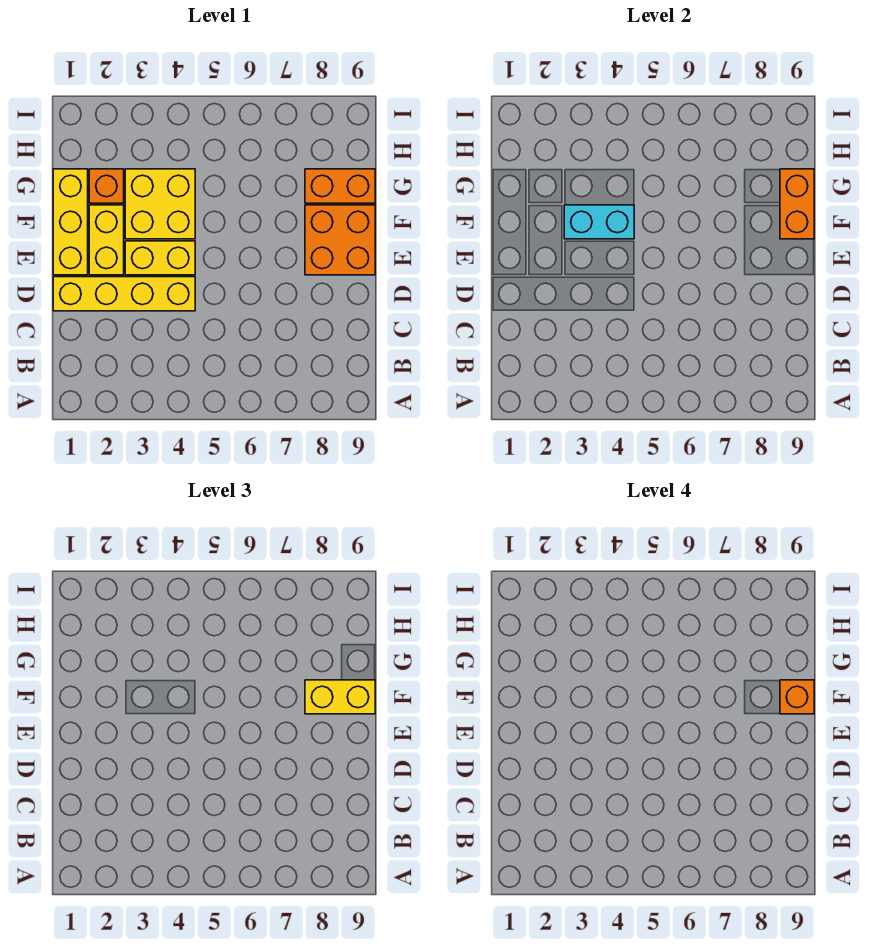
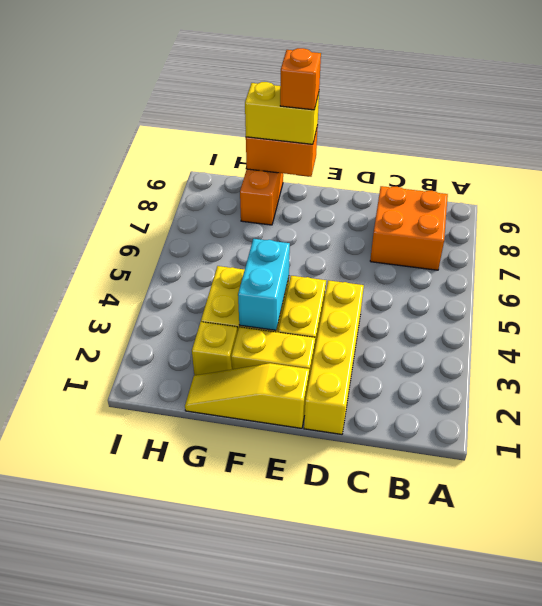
yellow 1x3 brick [53,169,88,275] -> yellow 1x3 slope [185,363,309,428]
orange 2x2 brick [305,205,375,275] -> orange 2x2 brick moved to [370,186,448,270]
yellow 1x2 brick [305,680,375,714] -> yellow 1x2 brick turned to [245,82,319,144]
orange 1x1 brick [89,169,124,203] -> yellow 1x1 brick [192,322,237,376]

